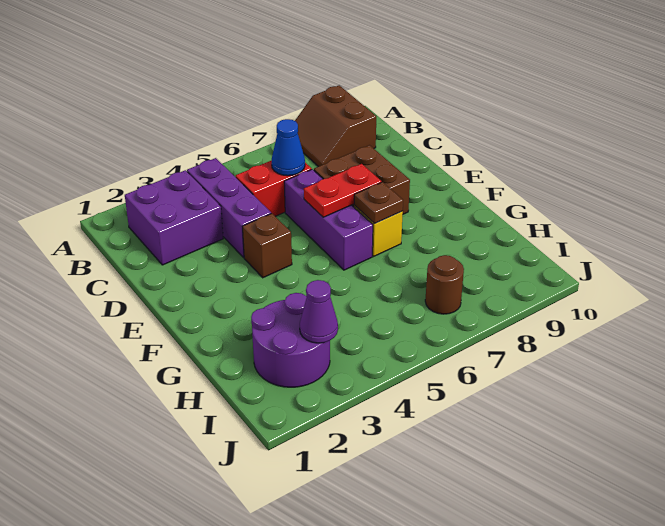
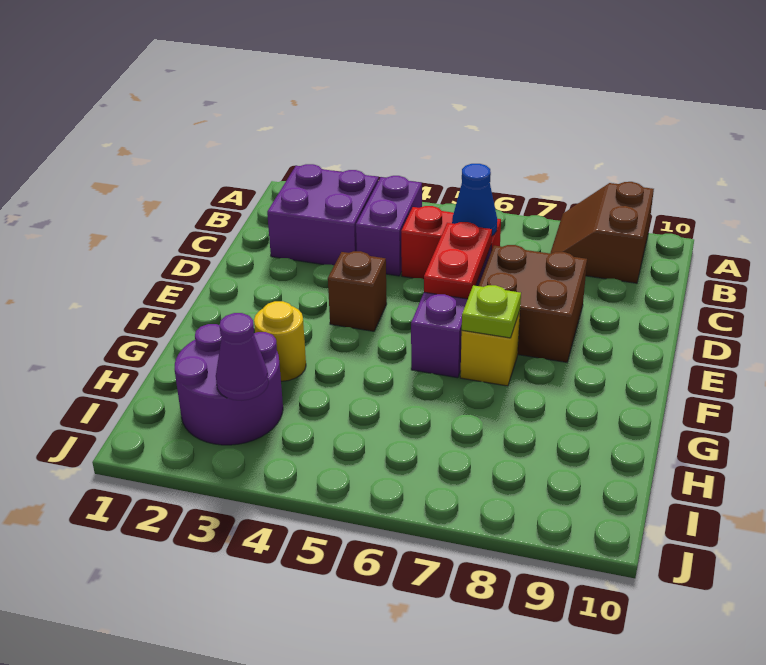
purple 1x3 brick [187,158,271,258] -> purple 1x2 brick [356,176,422,276]
red 1x2 plate [304,164,382,217] -> red 1x2 plate turned to [424,222,492,299]
brown 1x1 plate [354,182,403,224] -> lime 1x1 plate [462,285,521,338]
none -> yellow 1x1 round brick [254,301,306,381]
brown 1x1 round brick [425,255,464,314] -> none

